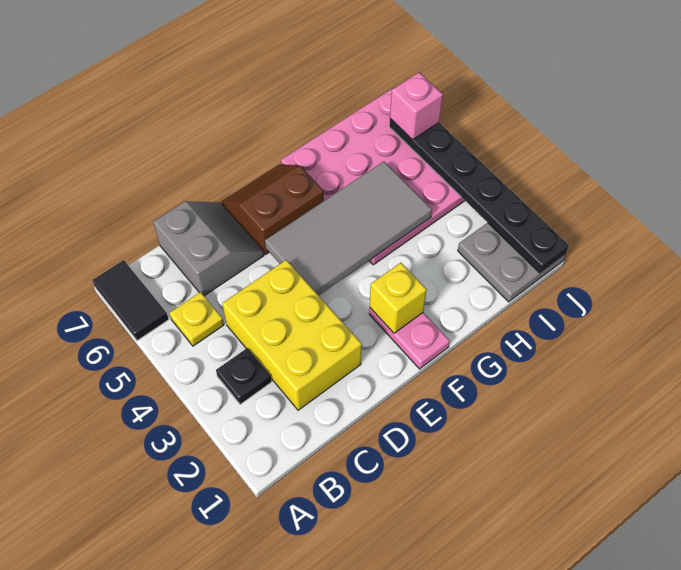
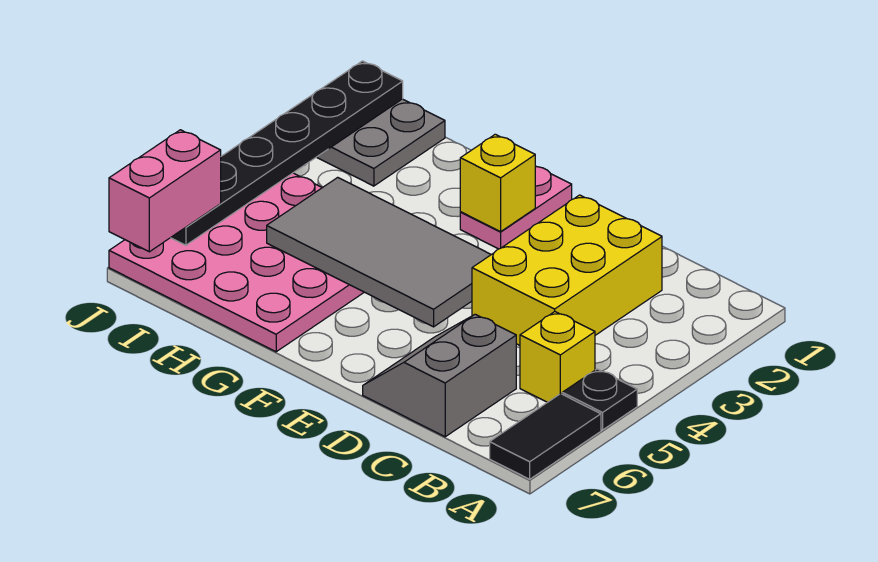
black 1x1 plate [216,348,272,404] -> black 1x1 plate moved to [562,369,637,430]
yellow 1x1 plate [169,292,224,346] -> yellow 1x1 brick [520,312,595,402]
brown 2x2 slope [222,164,324,254] -> none
pink 1x1 brick [390,72,443,140] -> pink 1x2 brick [109,130,221,252]

